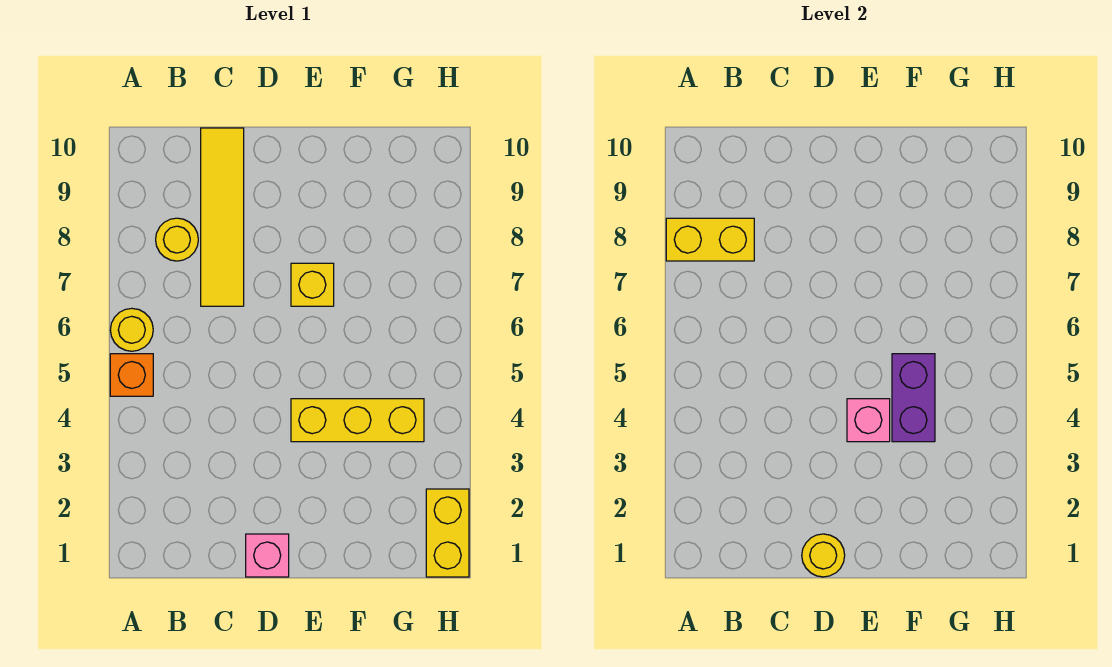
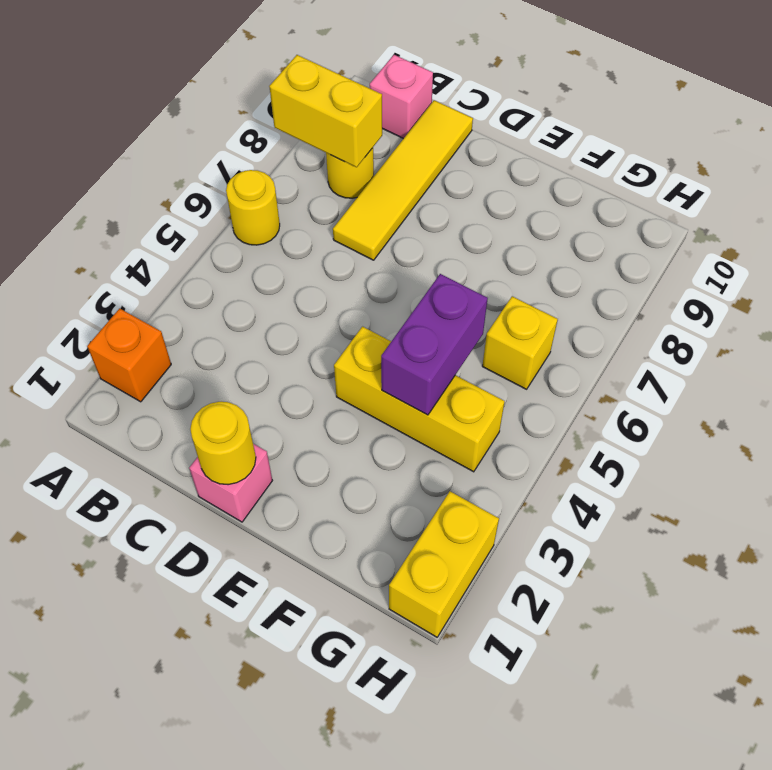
orange 1x1 brick [110,354,153,396] -> orange 1x1 brick moved to [87,308,171,402]
pink 1x1 brick [847,399,890,442] -> pink 1x1 brick moved to [370,55,433,139]
yellow 1x1 brick [291,263,334,306] -> yellow 1x1 brick moved to [482,296,558,389]

